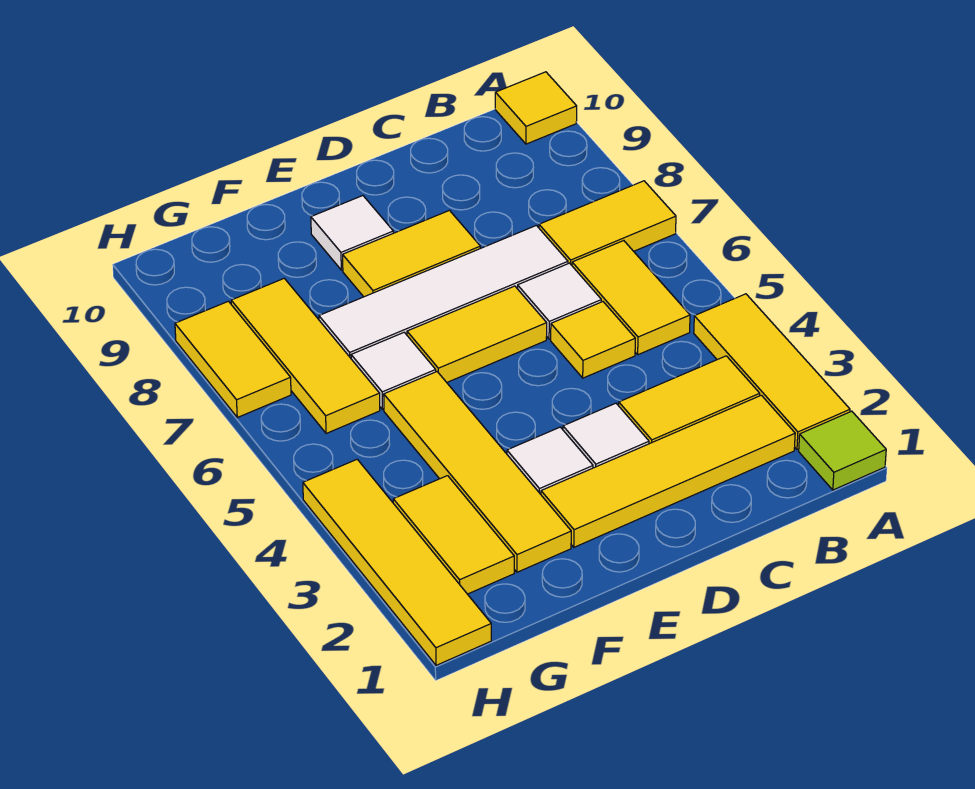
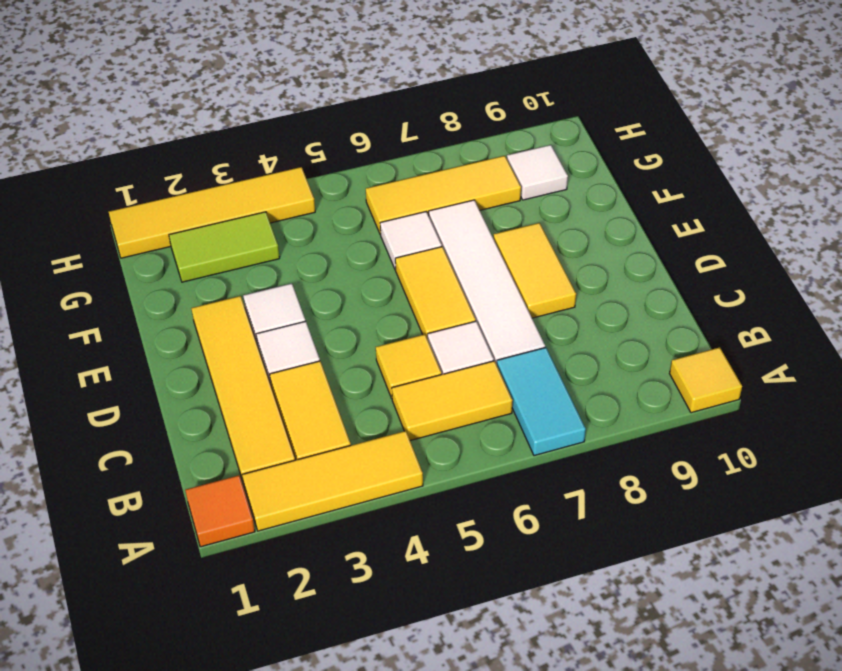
lime 1x1 tile [799,411,886,490] -> orange 1x1 tile [185,475,255,547]
yellow 1x2 tile [539,181,676,265] -> cyan 1x2 tile [497,348,586,456]
white 1x1 tile [311,196,393,270] -> white 1x1 tile moved to [507,145,568,200]
yellow 1x4 tile [384,372,571,572] -> none
yellow 1x2 tile [393,476,514,594] -> lime 1x2 tile [169,212,280,282]
yellow 1x2 tile [175,301,291,417] -> none

